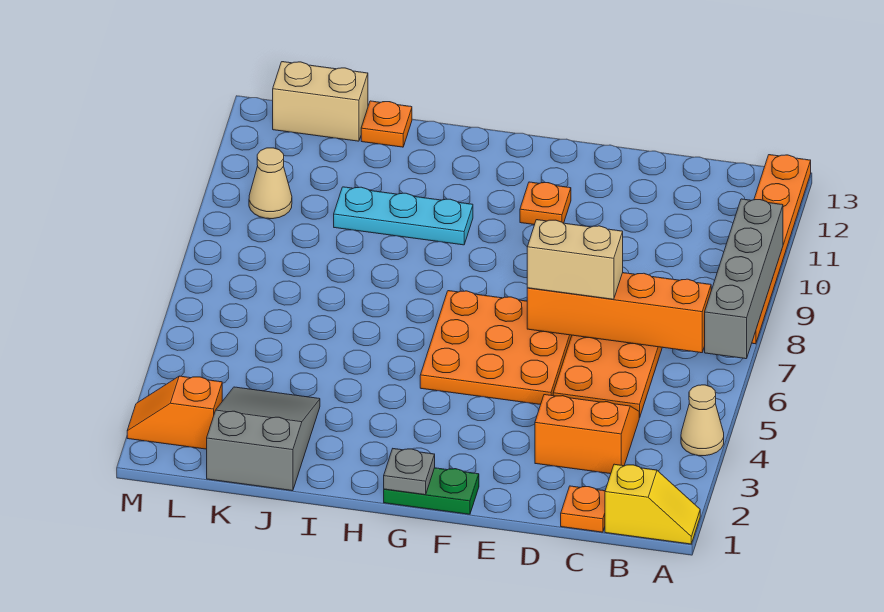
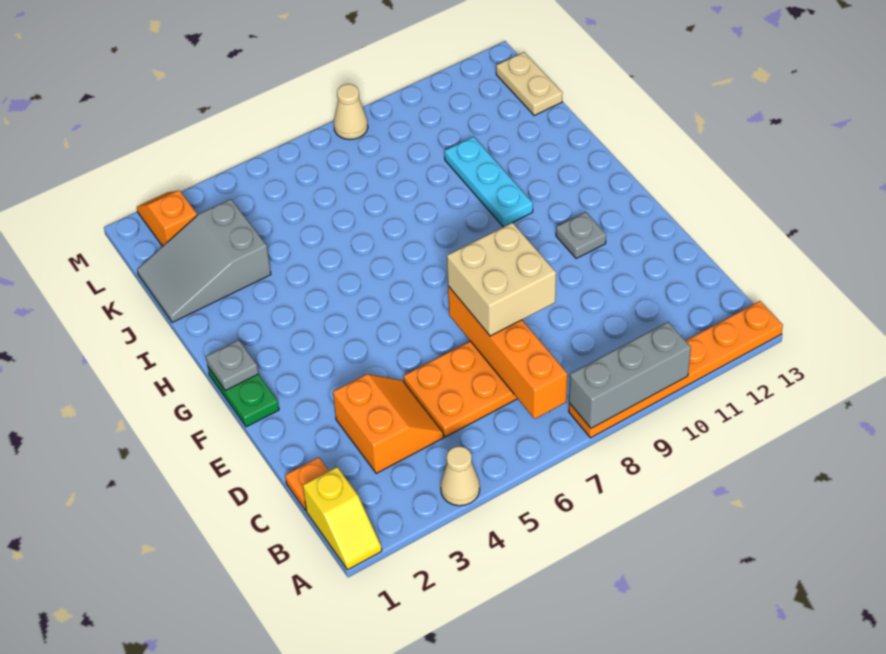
grey 1x4 brick [705,199,783,359] -> grey 1x3 brick [569,322,691,428]
tan 1x2 brick [527,220,623,299] -> tan 2x2 brick [447,223,556,336]
orange 3x3 plate [420,291,572,405] -> none
orange 1x1 plate [520,182,571,225] -> grey 1x1 plate [556,212,606,258]
grey 2x3 slope [207,387,320,491] -> grey 2x3 slope turned to [137,199,271,323]
orange 1x1 plate [361,101,412,147] -> none
tan 1x2 brick [273,62,368,141] -> tan 1x2 plate [496,52,562,115]
tan 1x1 cone [249,148,292,219] -> tan 1x1 cone moved to [334,84,368,140]

